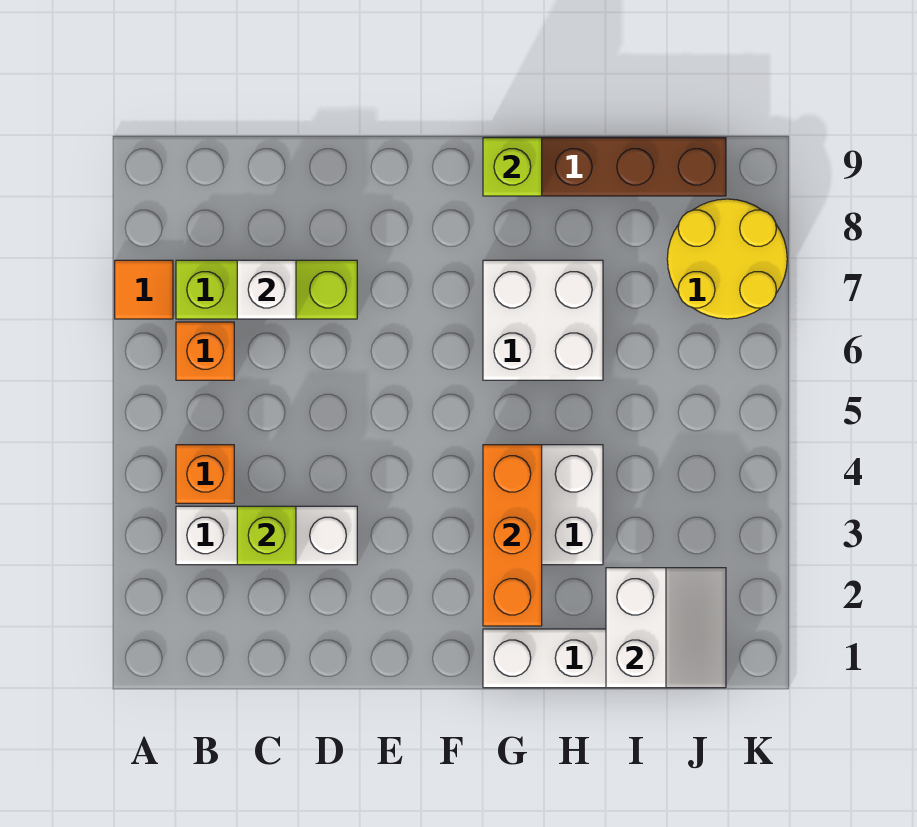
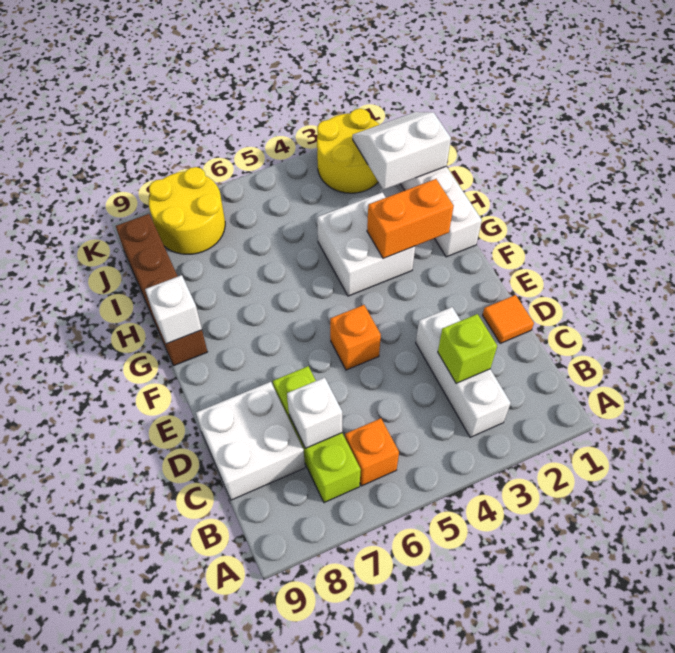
orange 1x1 tile [115,260,173,319] -> orange 1x1 tile moved to [483,295,534,343]
orange 1x1 brick [176,445,234,503] -> orange 1x1 brick moved to [330,305,381,370]
orange 1x3 brick [483,445,542,626] -> orange 1x2 brick [367,179,454,259]
white 2x2 brick [483,260,603,380] -> white 2x2 brick moved to [196,382,305,500]
lime 1x1 brick [483,138,542,196] -> white 1x1 brick [145,275,202,344]
none -> yellow 2x2 round brick [317,109,379,193]

